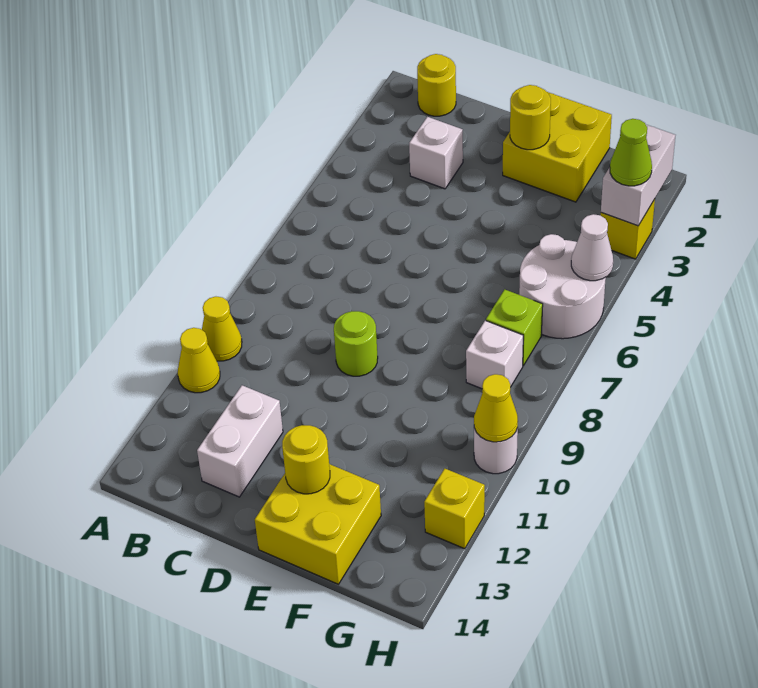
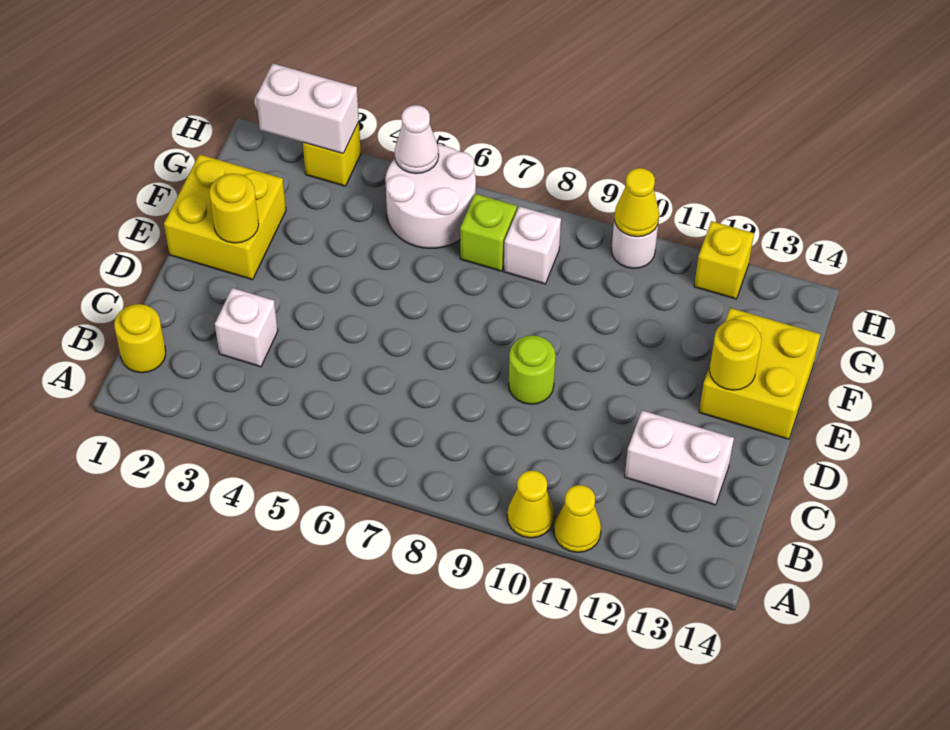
lime 1x1 cone [610,119,652,186] -> none

